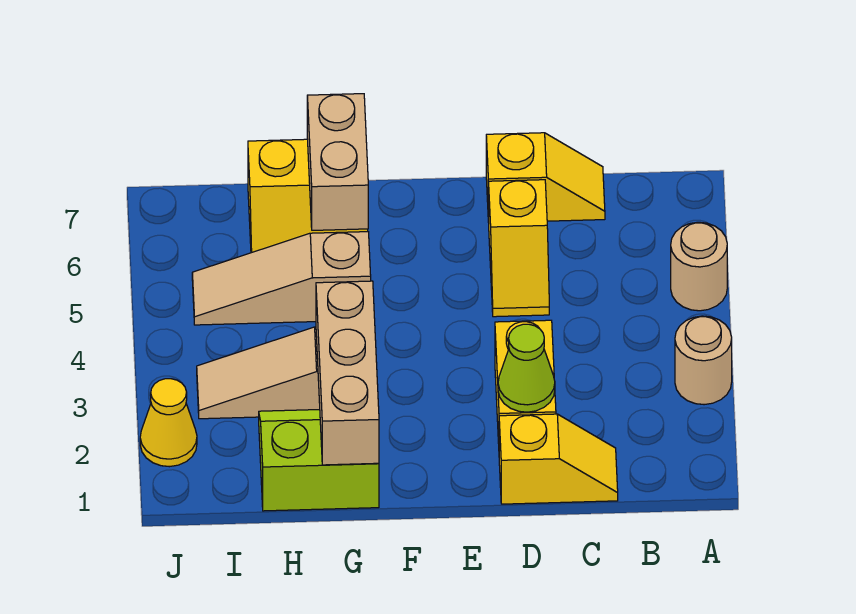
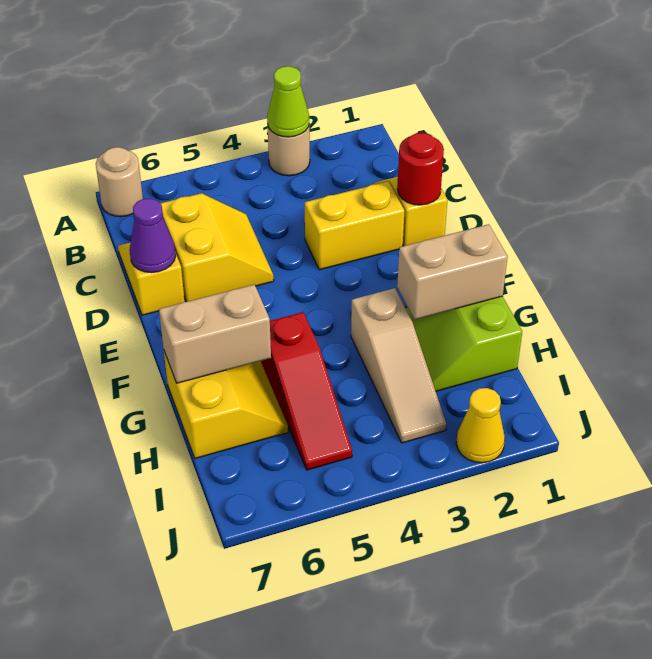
tan 1x1 round brick [671,222,727,311] -> tan 1x1 round brick moved to [96,147,143,217]
none -> red 1x1 round brick [397,133,444,205]
lime 1x1 cone [498,324,555,412] -> lime 1x1 cone moved to [267,66,309,137]
yellow 1x2 slope [489,180,549,317] -> yellow 2x2 slope [160,193,274,302]
none -> purple 1x1 cone [129,198,176,273]
tan 1x3 brick [316,281,379,465] -> tan 1x2 brick [397,224,508,320]
tan 1x3 slope [192,232,371,325] -> red 1x3 slope [261,312,352,470]

